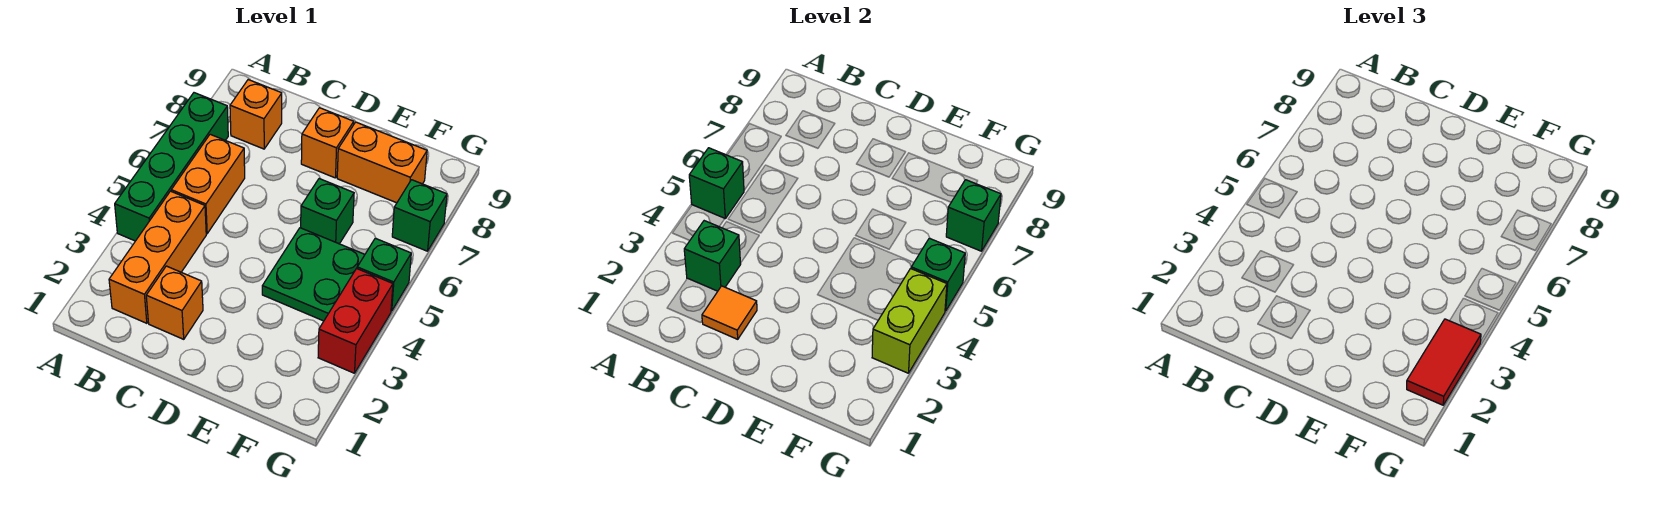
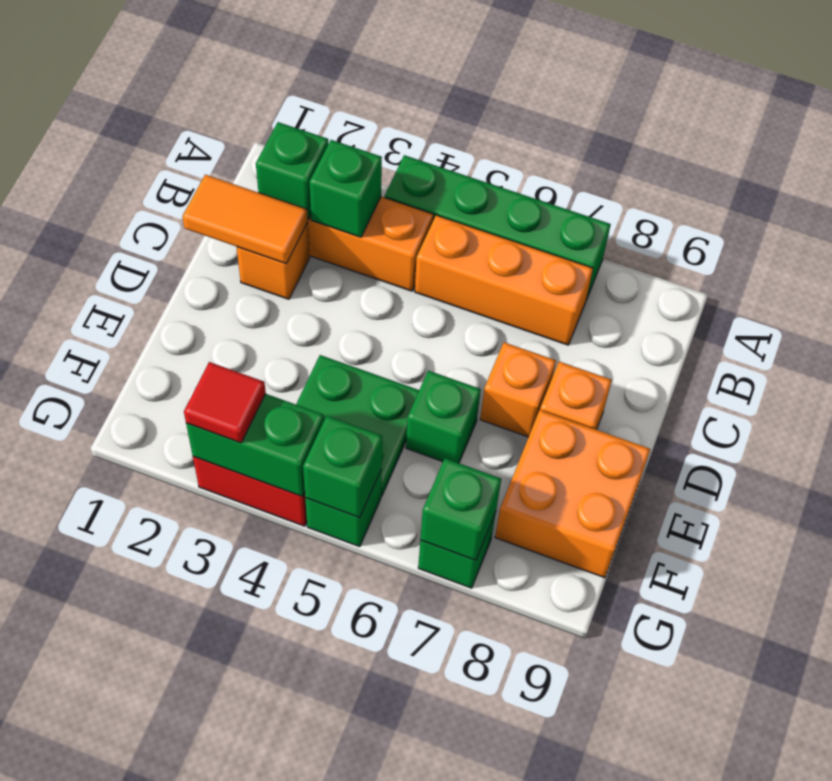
green 1x1 brick [689,148,744,218] -> green 1x1 brick moved to [256,122,328,219]
orange 1x2 brick [171,134,245,234] -> orange 1x3 brick [415,215,593,345]
orange 1x1 brick [230,80,282,149] -> orange 1x1 brick moved to [480,342,556,437]
orange 1x1 tile [702,286,757,339] -> orange 1x2 tile [182,175,308,264]
orange 1x2 brick [337,122,427,203] -> orange 2x2 brick [495,410,650,578]
red 1x2 tile [1407,319,1481,405] -> red 1x1 tile [184,362,266,443]
lime 1x2 brick [872,269,947,373] -> green 1x2 brick [186,394,324,497]

